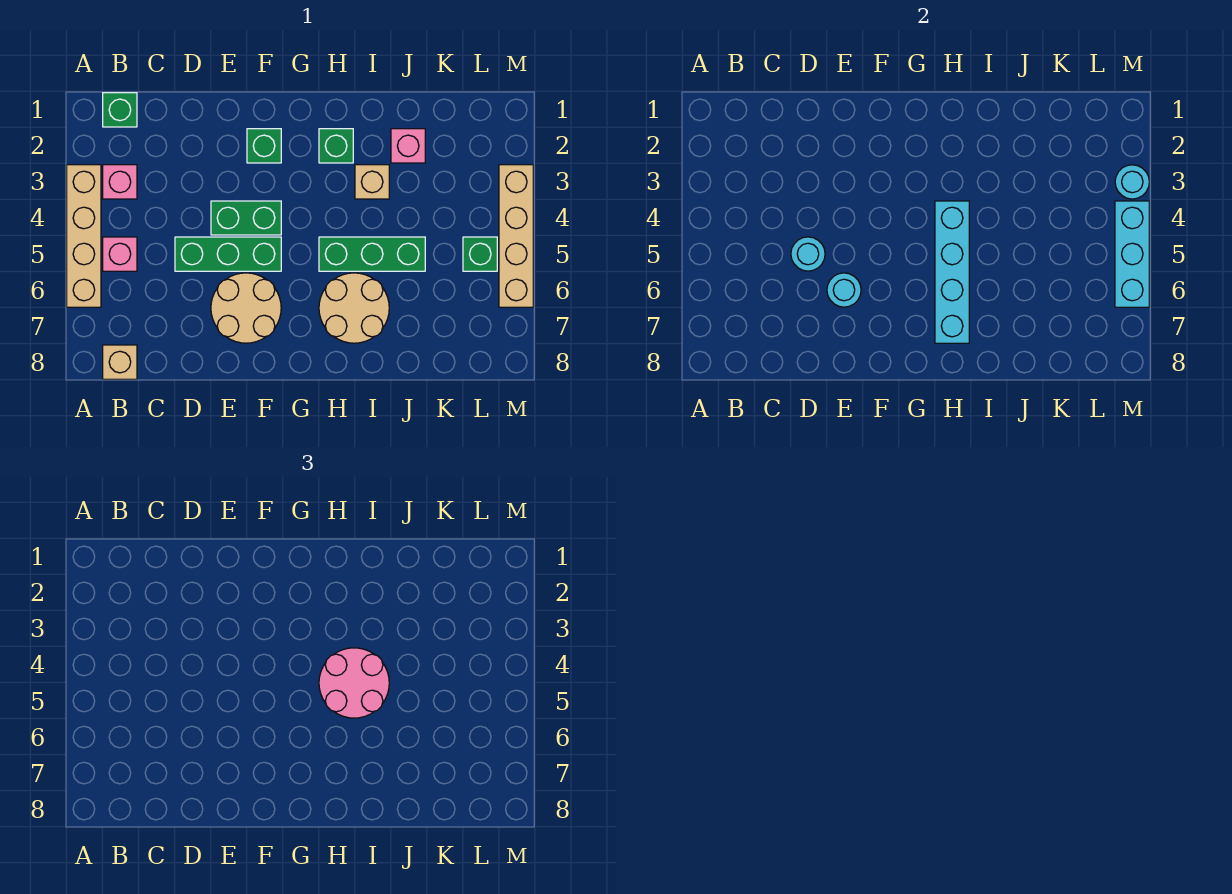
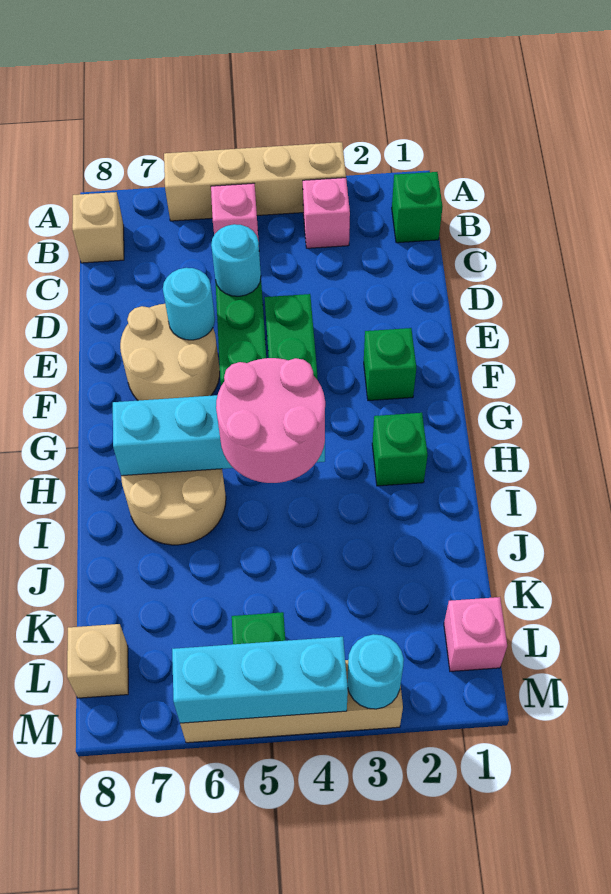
green 1x3 brick [319,237,425,271] -> none
tan 1x1 brick [355,165,389,199] -> tan 1x1 brick moved to [67,624,128,698]
pink 1x1 brick [391,129,425,163] -> pink 1x1 brick moved to [444,597,507,671]

